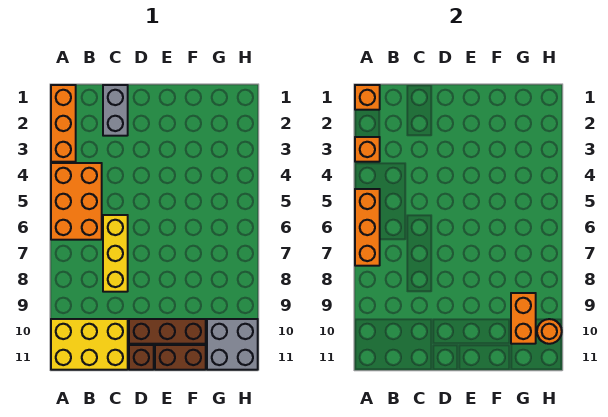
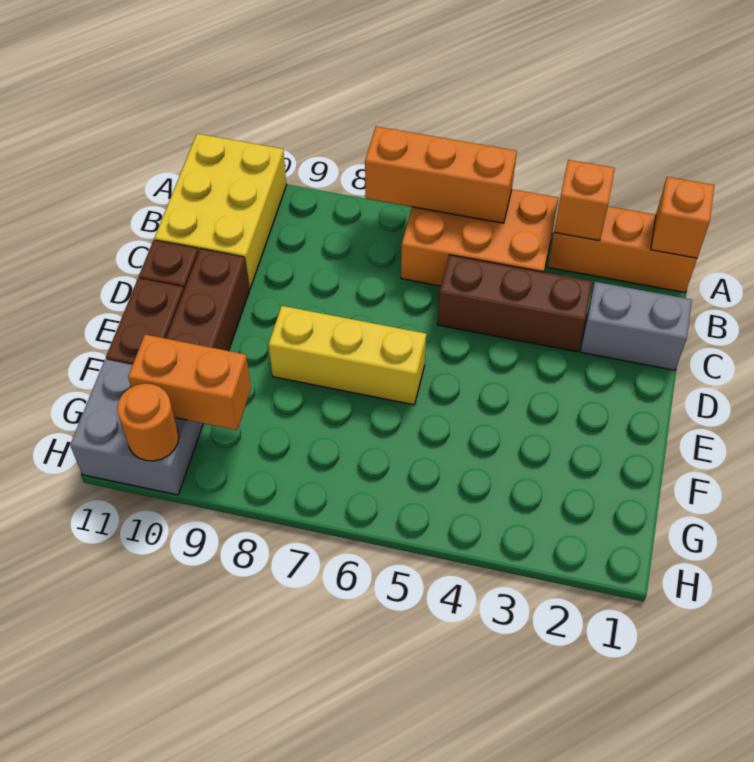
none -> brown 1x3 brick [437,255,592,352]
yellow 1x3 brick [103,215,128,292] -> yellow 1x3 brick moved to [269,306,426,405]

